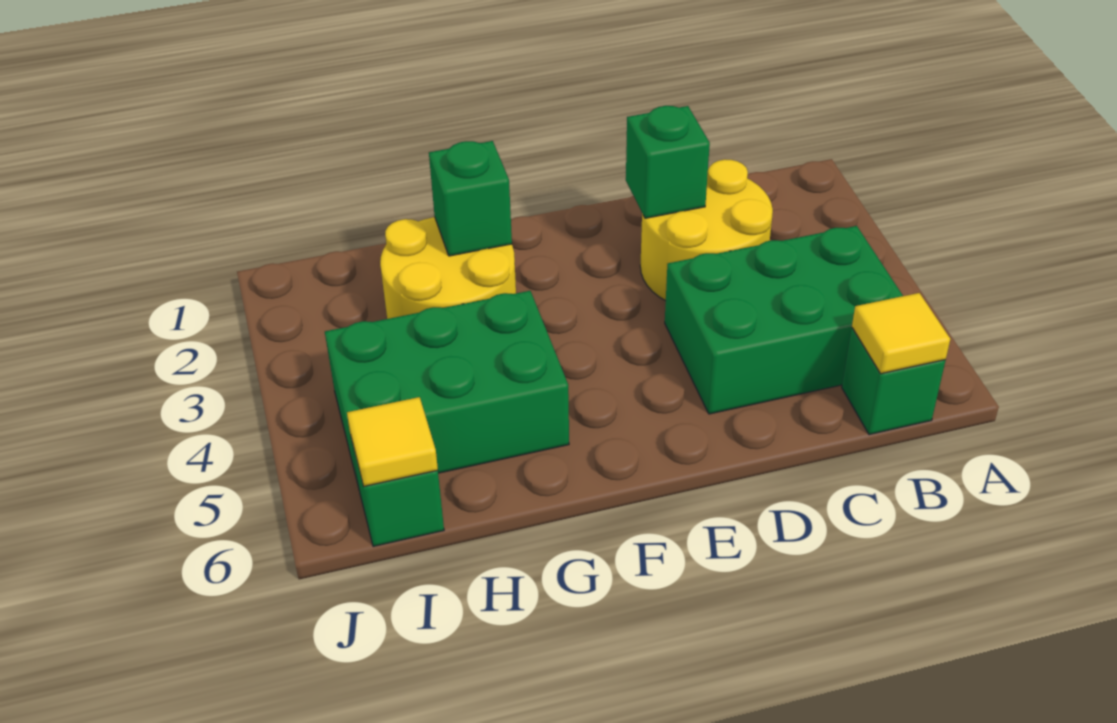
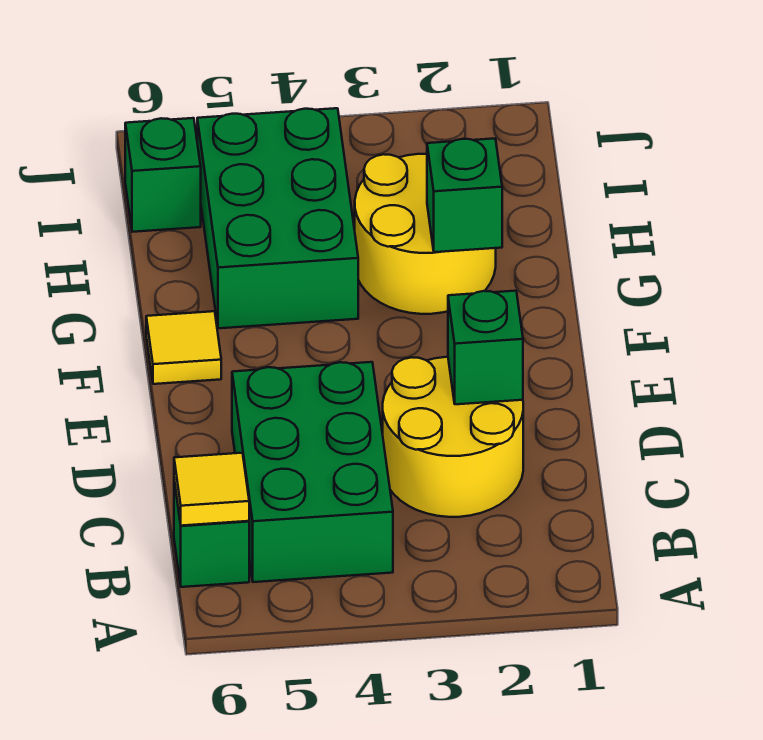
yellow 1x1 tile [347,397,438,486] -> yellow 1x1 tile moved to [146,311,221,384]

